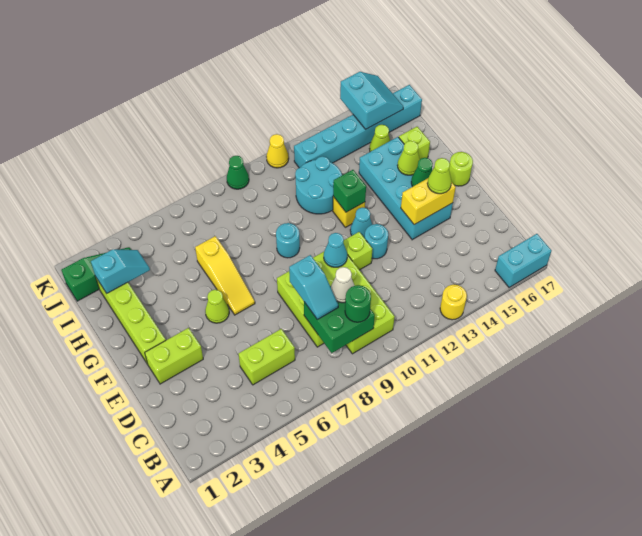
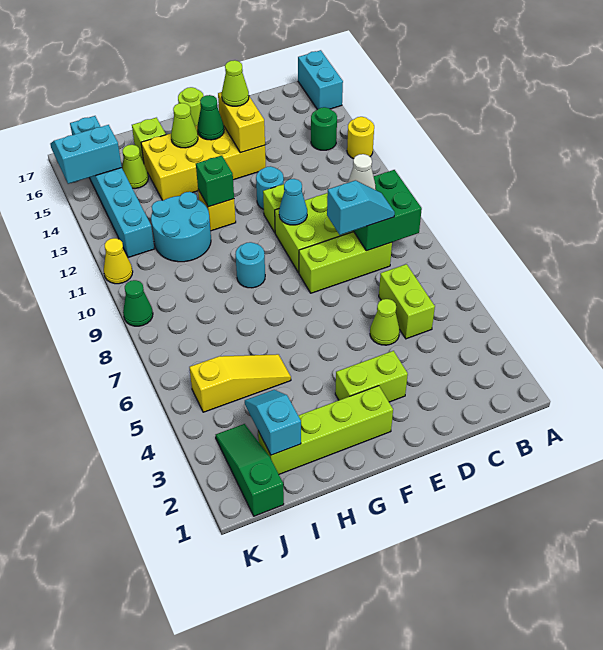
green 1x1 round brick [345,285,371,322] -> green 1x1 round brick moved to [311,107,337,150]
lime 1x2 brick [145,328,203,384] -> lime 1x2 brick turned to [335,351,408,402]
cyan 2x4 brick [359,137,453,240] -> yellow 2x4 brick [141,125,266,201]
lime 1x1 cone [205,290,229,323] -> lime 1x1 cone moved to [370,299,399,345]
yellow 1x3 slope [195,236,255,315] -> yellow 1x3 slope moved to [190,354,291,412]
cyan 1x1 cone [350,208,372,238] -> none

